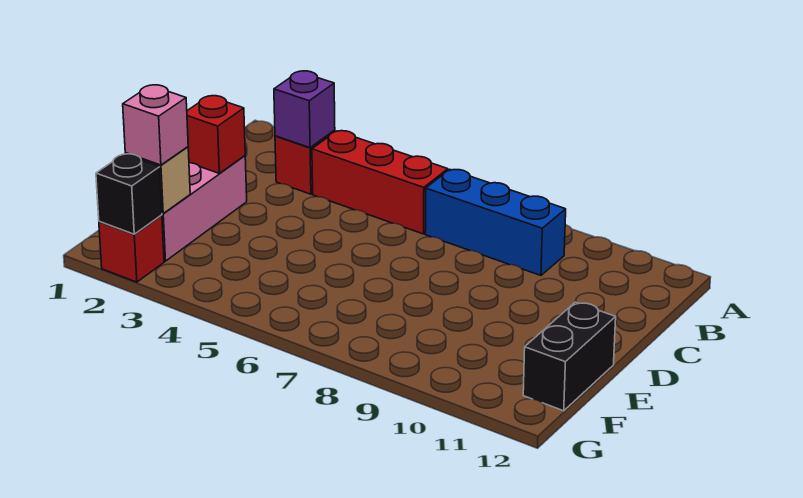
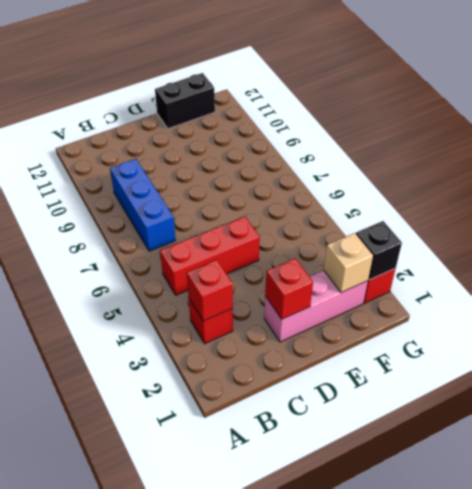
purple 1x1 brick [274,71,335,148] -> red 1x1 brick [187,260,233,321]
red 1x3 brick [312,131,448,234] -> red 1x3 brick turned to [160,217,260,295]
pink 1x1 brick [123,85,188,165] -> none

